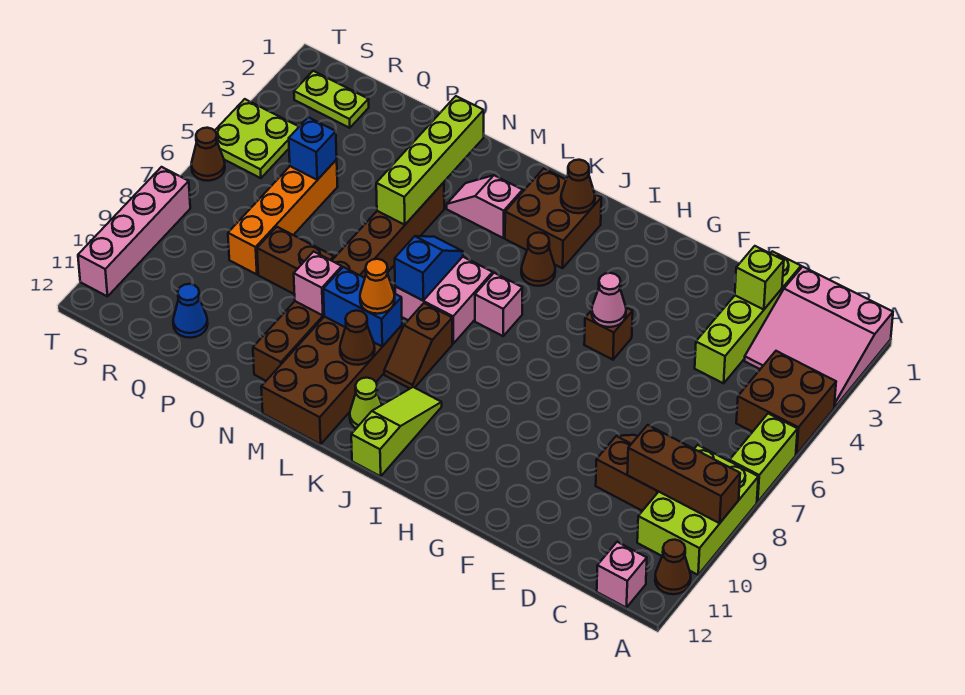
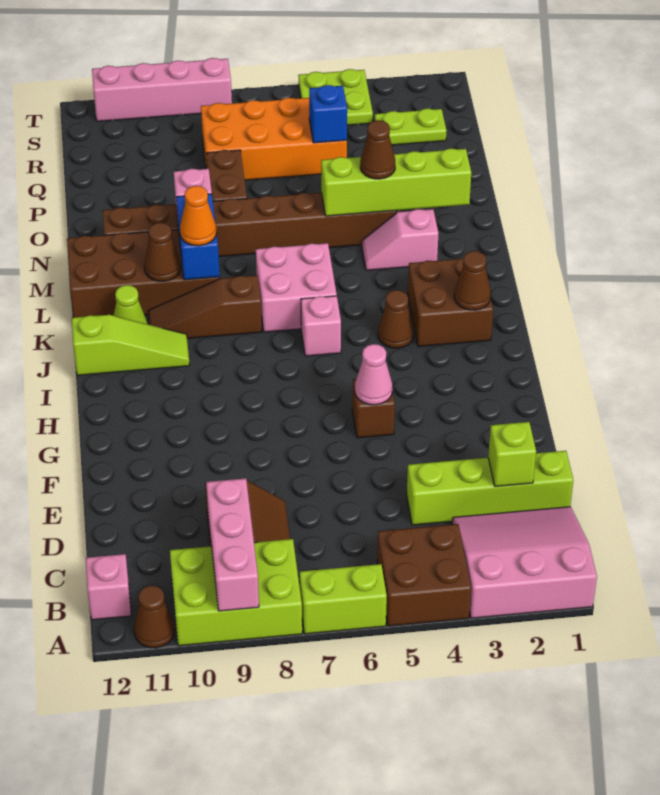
pink 3x3 slope [744,267,893,407] -> pink 3x3 slope turned to [452,507,597,618]
brown 1x3 brick [627,425,740,523] -> pink 1x3 brick [206,478,259,611]
brown 1x2 slope [384,303,452,388] -> brown 1x3 slope [148,275,262,338]
pink 1x2 slope [447,175,523,238] -> pink 1x2 slope turned to [362,209,438,270]
blue 1x2 slope [395,236,463,300] -> none
orange 1x4 brick [228,160,337,274] -> orange 2x4 brick [201,98,347,180]
blue 1x1 cone [173,284,208,338] -> none
lime 1x2 plate [294,71,369,128] -> lime 1x2 plate turned to [375,109,446,145]
brown 1x1 cone [191,128,225,181] -> brown 1x1 cone moved to [360,120,395,179]

